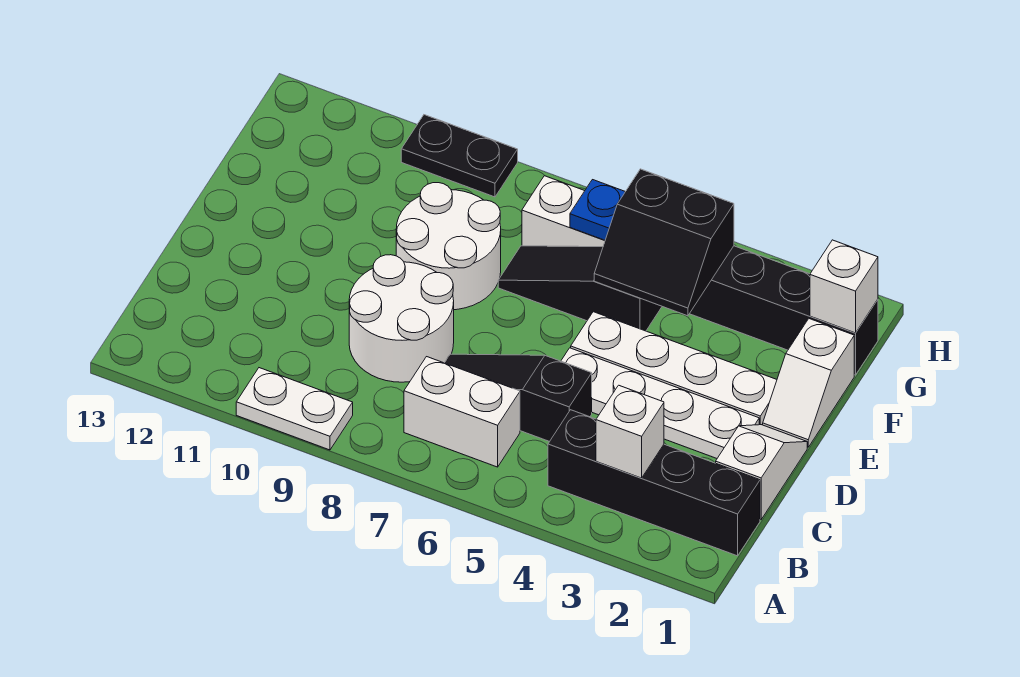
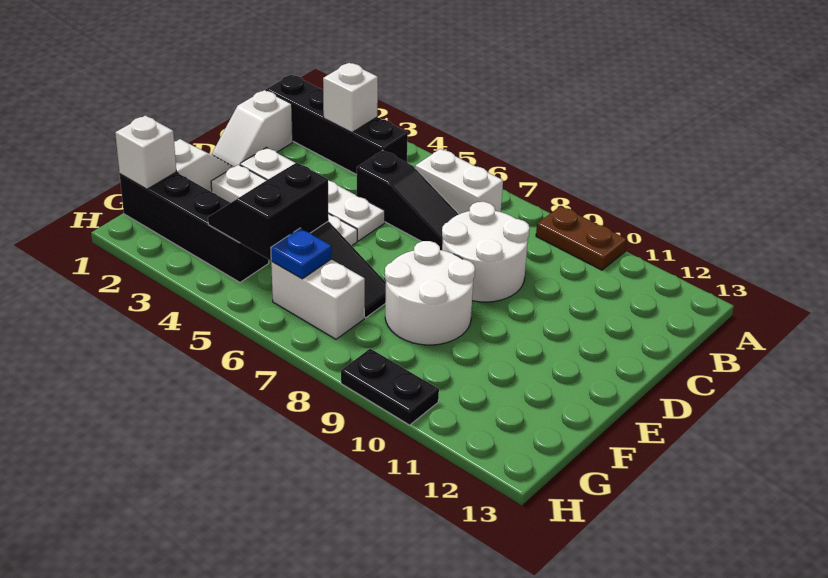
white 1x2 plate [236,368,353,450] -> brown 1x2 plate [536,206,627,270]
black 2x2 slope [594,169,734,316] -> black 2x2 slope turned to [208,163,329,260]

